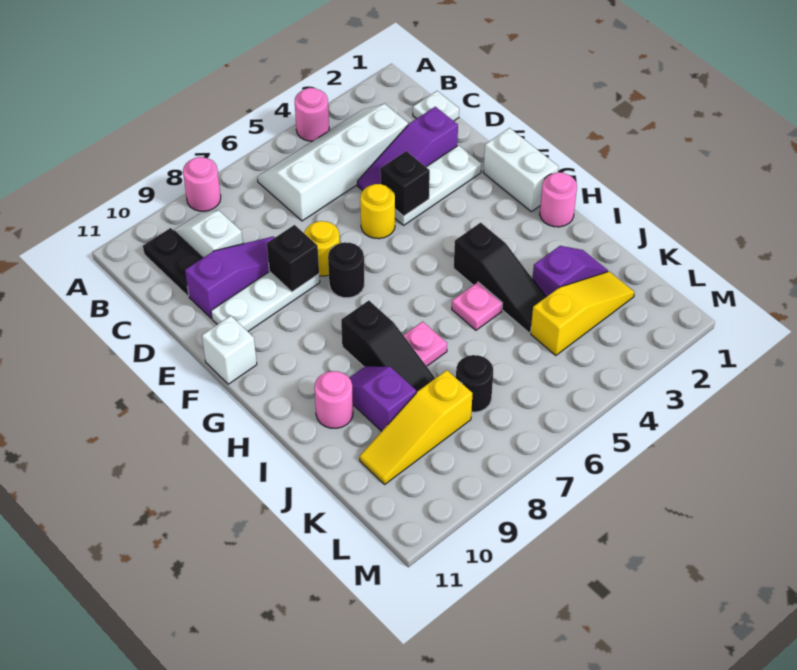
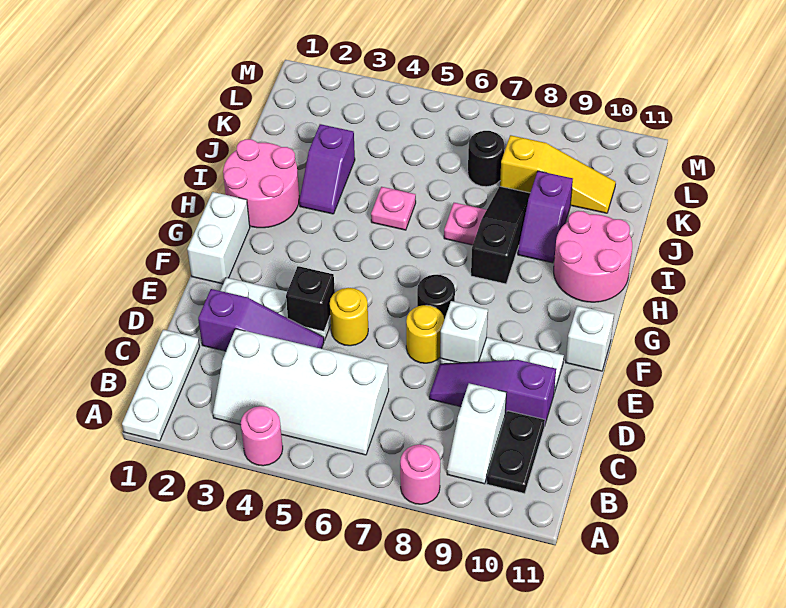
white 1x1 plate [413,91,459,121] -> white 1x3 plate [122,330,200,441]
black 1x1 brick [267,225,319,292] -> white 1x1 brick [440,301,488,363]
pink 1x1 round brick [540,172,577,227] -> pink 2x2 round brick [223,139,299,228]
black 1x3 slope [454,223,546,333] -> none
pink 1x1 round brick [314,371,353,428] -> pink 2x2 round brick [554,211,632,302]
purple 1x2 slope [533,246,608,297] -> purple 1x2 slope turned to [299,124,355,214]
yellow 1x3 slope [531,271,635,356] -> none

